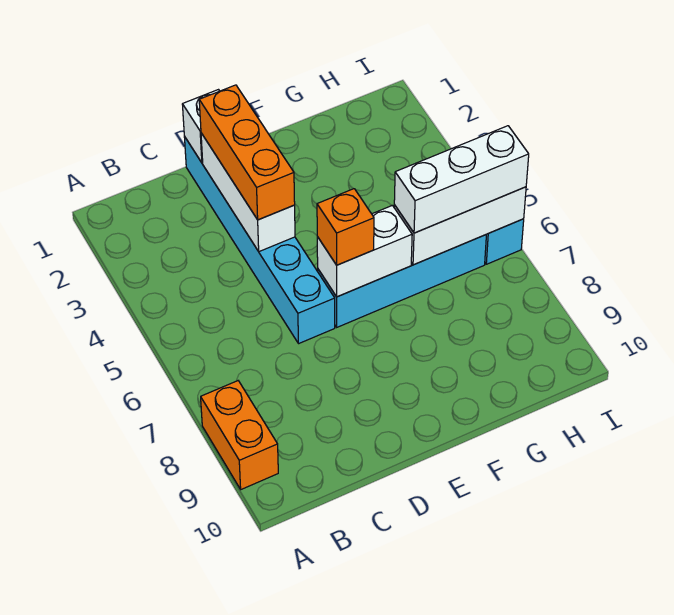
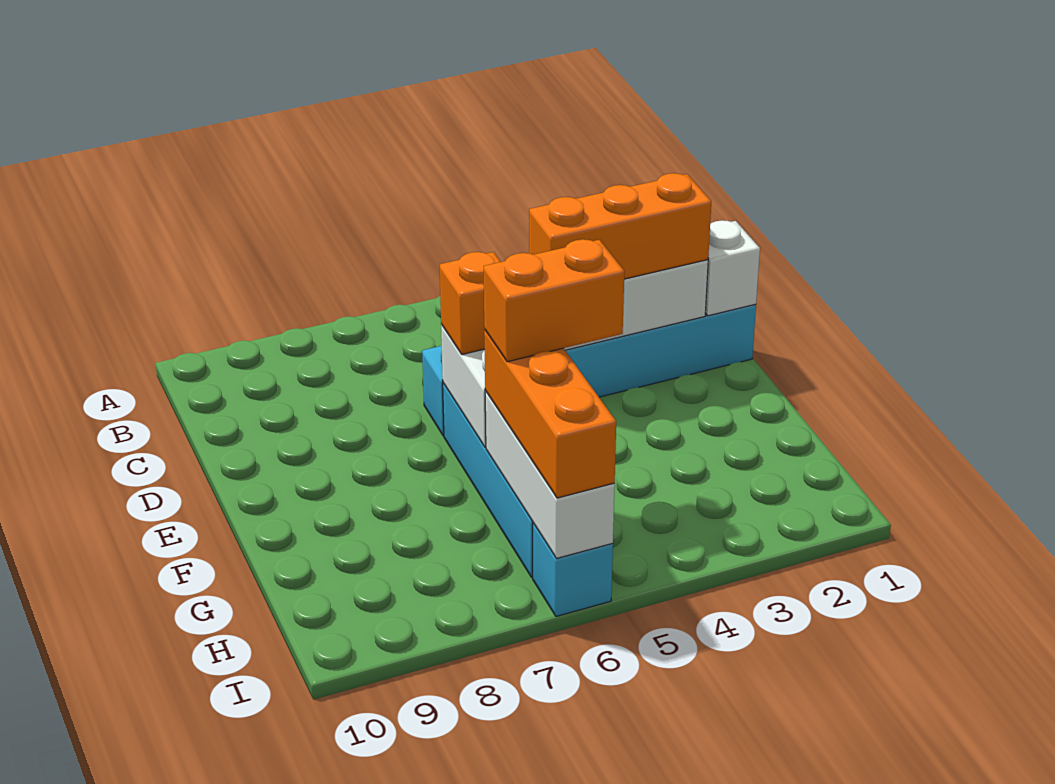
orange 1x2 brick [201,381,278,489] -> orange 1x2 brick moved to [484,239,624,362]
white 1x3 brick [394,126,529,233] -> orange 1x3 brick [484,330,616,498]

